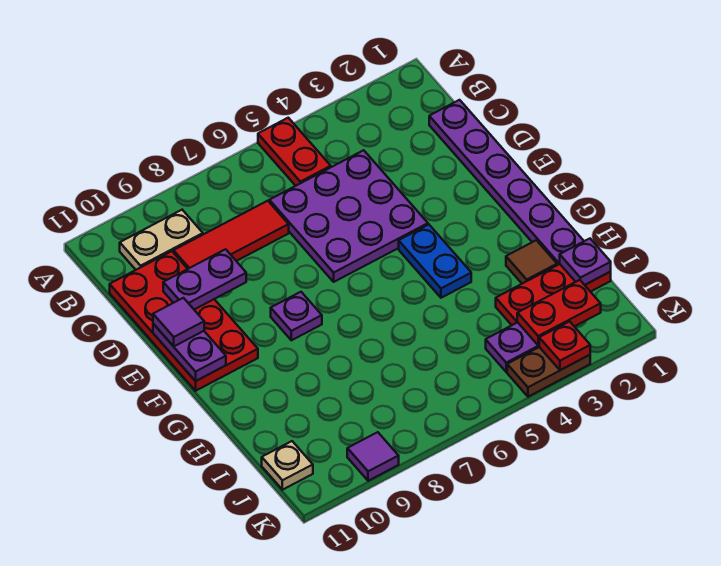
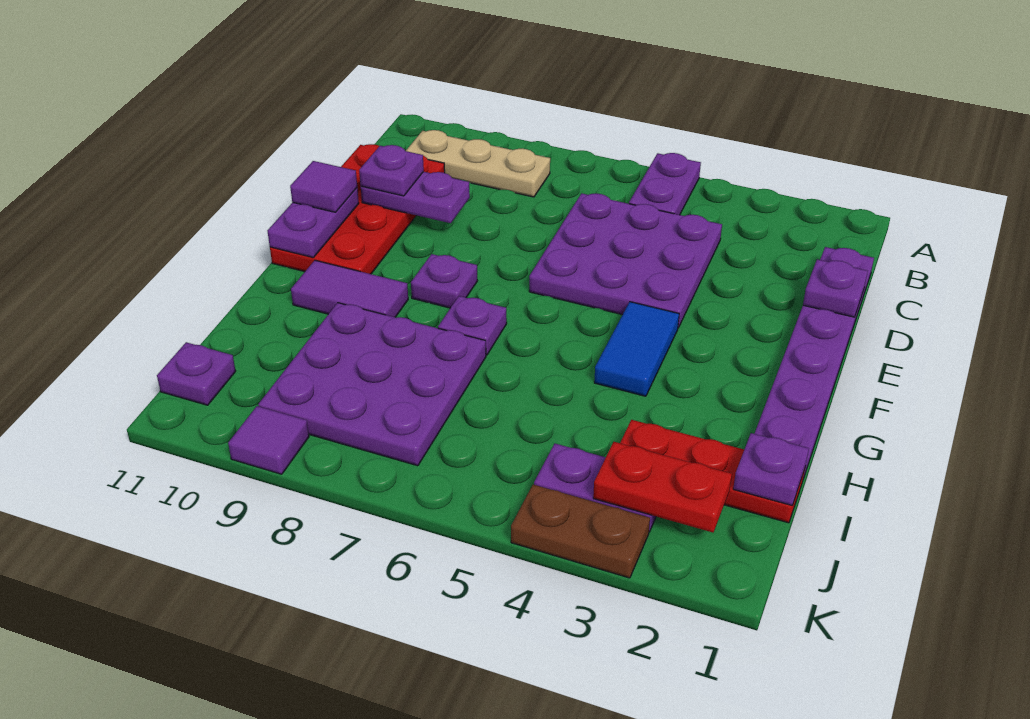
red 1x2 plate [258,118,331,186] -> purple 1x2 plate [629,153,701,215]
tan 1x2 plate [120,210,203,270] -> tan 1x3 plate [406,130,550,197]
red 1x3 tile [174,201,289,269] -> none
none -> purple 1x1 plate [803,259,868,317]
none -> purple 1x1 plate [359,145,424,196]
blue 1x2 plate [399,225,471,298] -> blue 1x2 tile [594,302,679,396]
none -> purple 1x1 plate [438,296,507,355]
none -> purple 1x2 tile [291,260,408,317]
brown 1x1 tile [506,240,557,284] -> none
none -> purple 3x3 plate [258,303,486,466]
tan 1x1 plate [262,441,313,490] -> purple 1x1 plate [157,342,236,405]
red 1x1 plate [539,321,590,370] -> none

